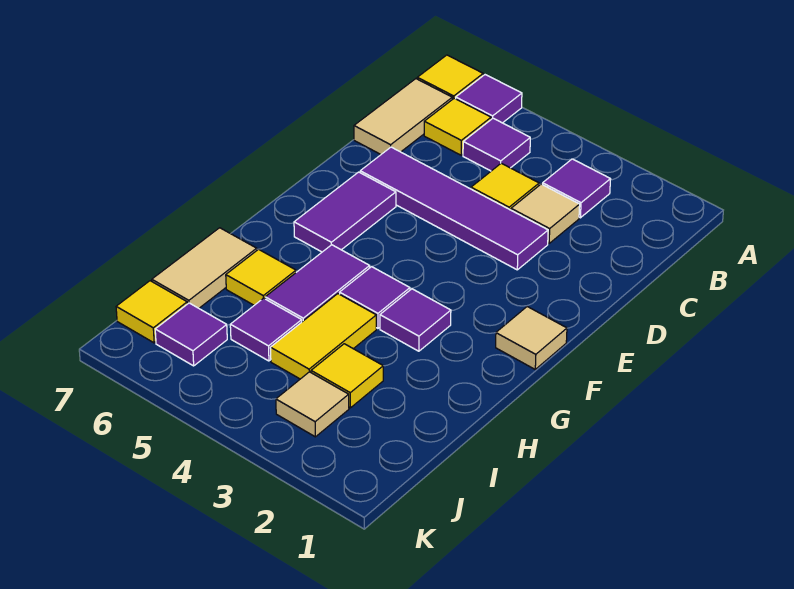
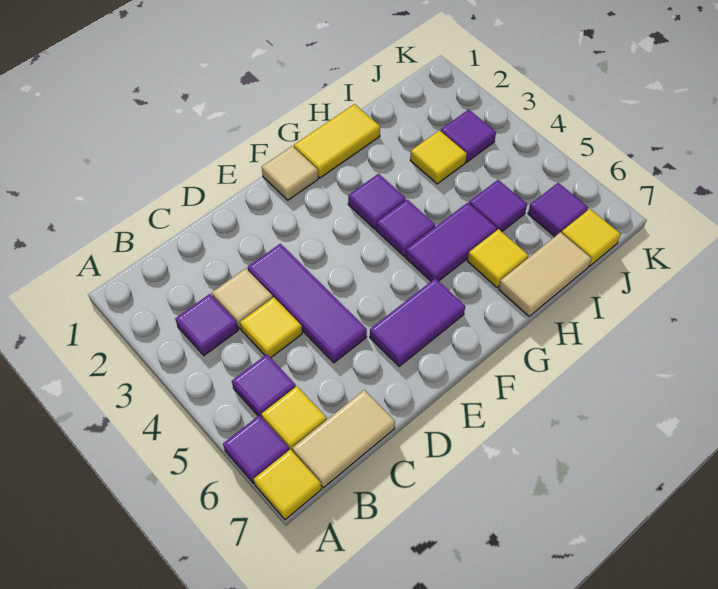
purple 1x4 tile [360,147,548,270] -> purple 1x3 tile [248,244,367,363]
yellow 1x2 tile [270,294,376,379] -> yellow 1x2 tile moved to [294,104,380,178]
tan 1x1 tile [276,372,349,437] -> purple 1x1 tile [441,110,496,162]

